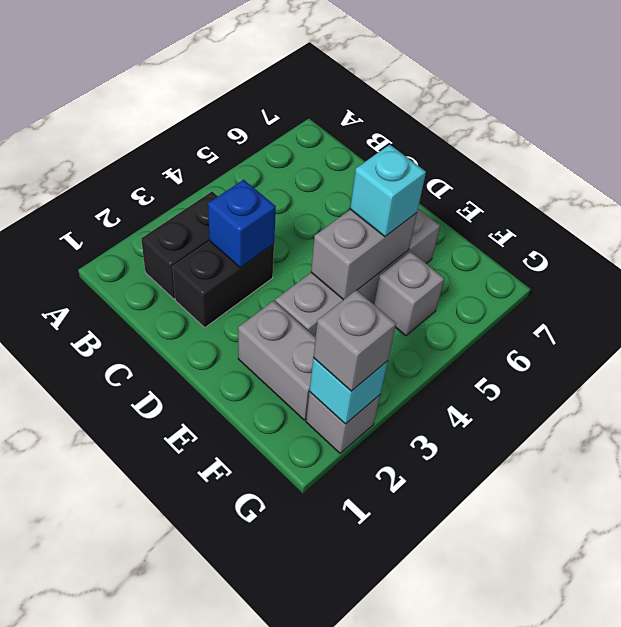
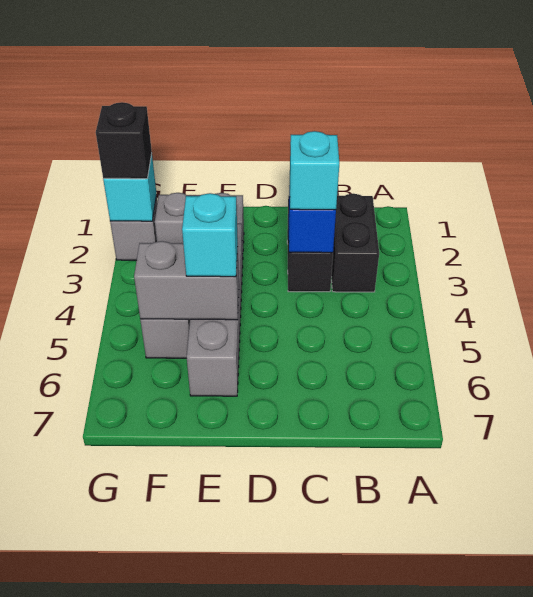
none -> cyan 1x1 brick [290,131,339,210]
grey 1x2 brick [311,209,417,300] -> grey 1x2 brick turned to [134,241,239,320]
grey 1x1 brick [313,290,396,391] -> black 1x1 brick [96,102,152,179]

